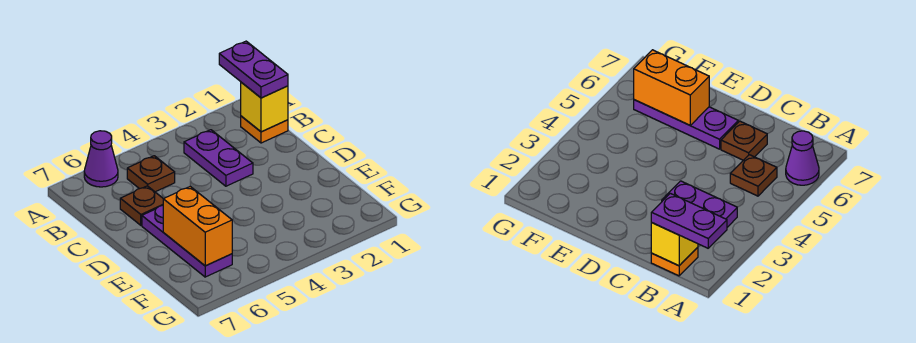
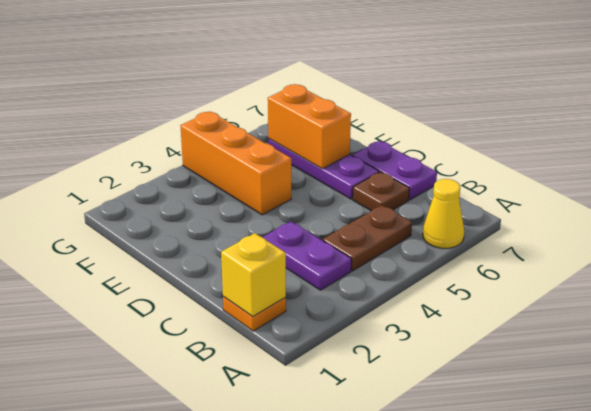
purple 1x2 plate [219,41,288,98] -> purple 1x2 plate moved to [352,141,437,200]
purple 1x1 cone [84,131,118,187] -> yellow 1x1 cone [423,179,464,248]
brown 1x1 plate [127,156,175,192] -> brown 1x2 plate [323,205,412,271]
none -> orange 1x3 brick [180,112,291,215]

